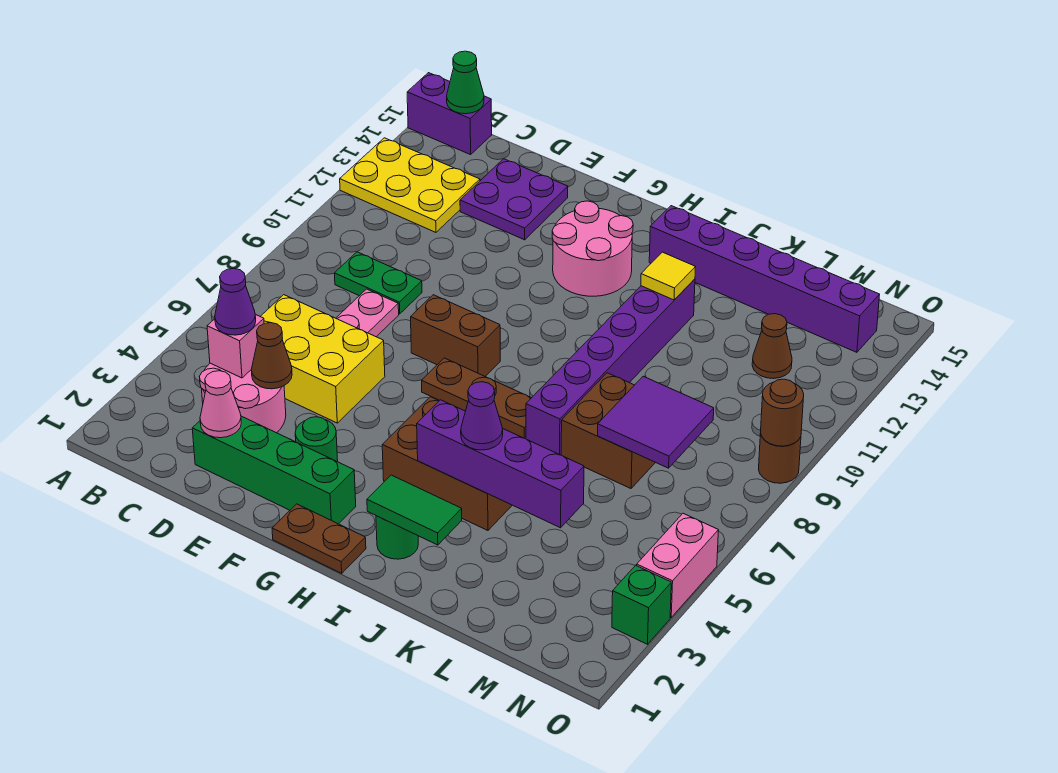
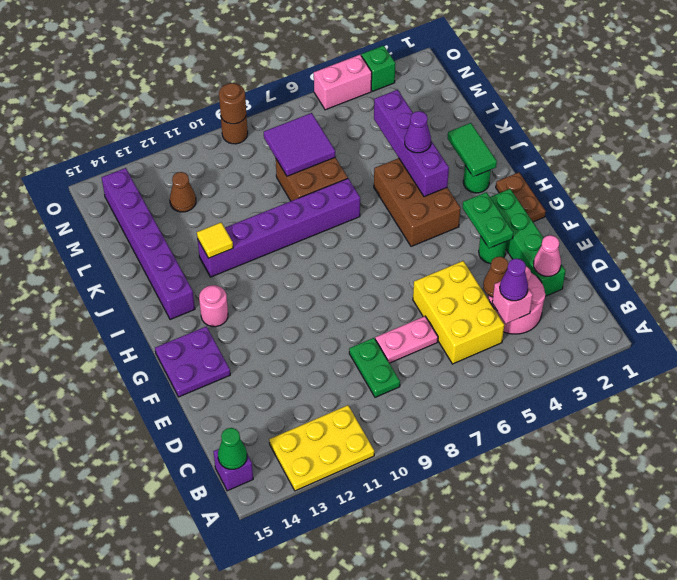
yellow 2x3 plate [340,138,480,232] -> yellow 2x3 plate turned to [269,405,374,491]
purple 1x2 brick [407,73,492,155] -> purple 1x1 brick [213,449,253,491]
purple 2x2 plate [460,159,568,240] -> purple 2x2 plate moved to [155,326,230,397]
none -> green 1x2 plate [463,192,513,248]
brown 1x2 brick [411,295,500,376] -> none
brown 1x3 plate [422,358,531,438] -> none
pink 2x2 round brick [552,201,633,296] -> pink 1x1 round brick [199,285,228,327]

